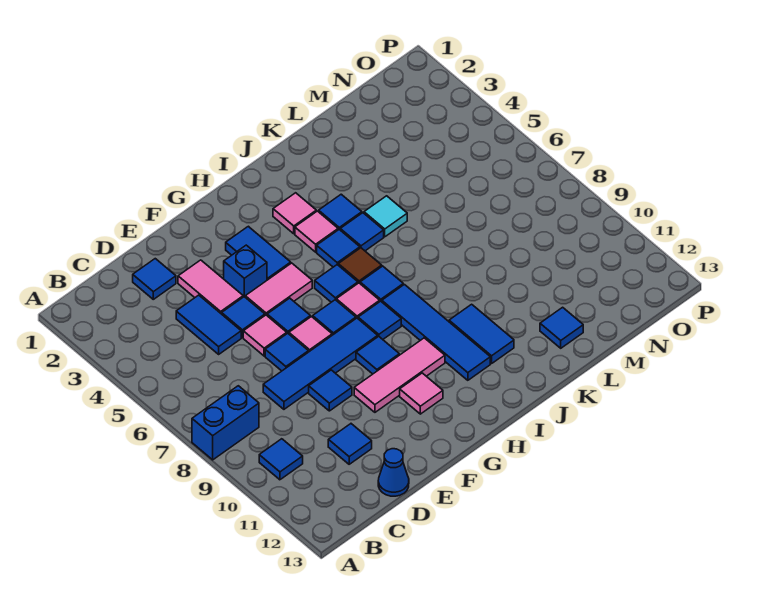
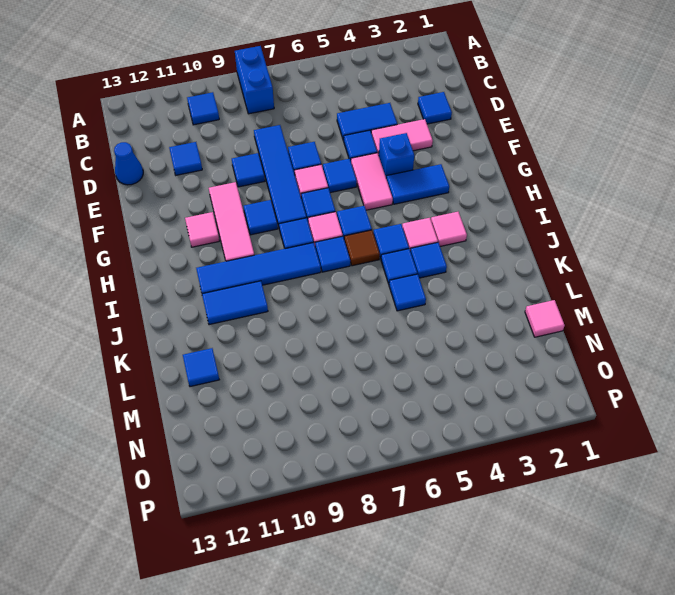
pink 1x1 tile [243,315,287,356] -> pink 1x1 tile moved to [525,300,565,337]
cyan 1x1 tile [364,196,407,237] -> blue 1x1 tile [389,274,426,311]

